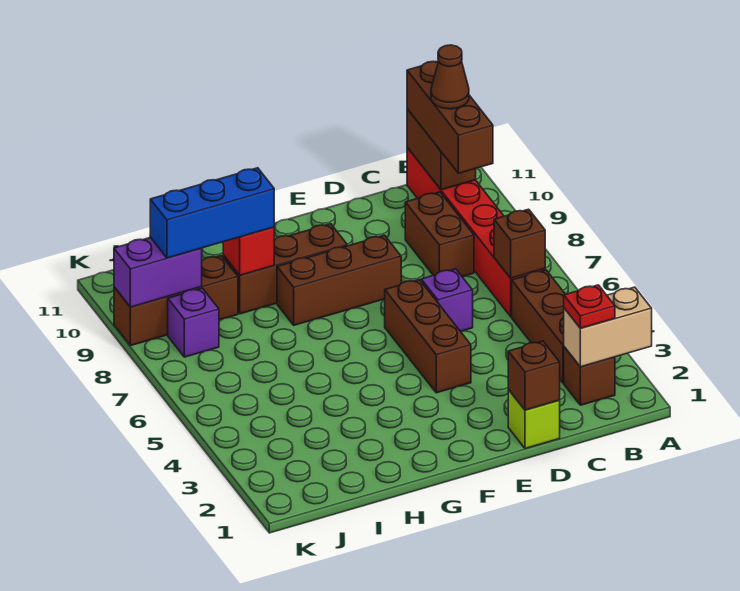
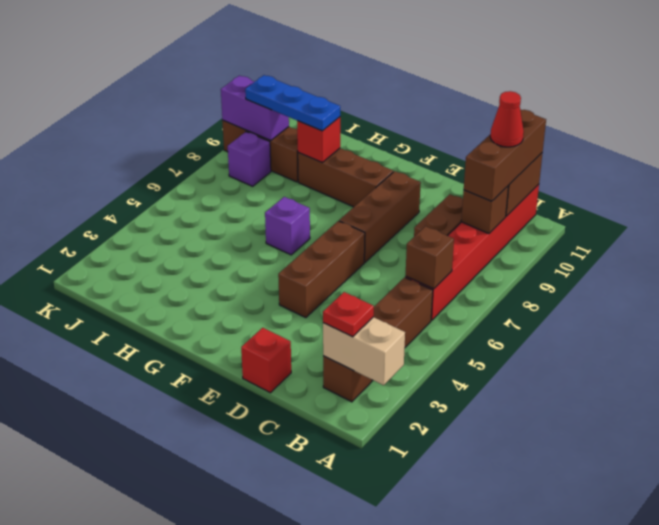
brown 1x1 cone [431,45,469,109] -> red 1x1 cone [490,91,524,147]
lime 1x1 brick [508,390,560,449] -> red 1x1 brick [241,328,291,393]
brown 1x1 brick [508,341,560,410] -> brown 1x1 brick moved to [461,186,509,234]
purple 1x1 brick [421,269,473,331] -> purple 1x1 brick moved to [265,197,310,255]
brown 1x3 brick [277,235,401,325] -> brown 1x3 brick turned to [339,171,421,262]
blue 1x3 brick [150,168,274,258] -> blue 1x3 plate [245,75,340,131]

